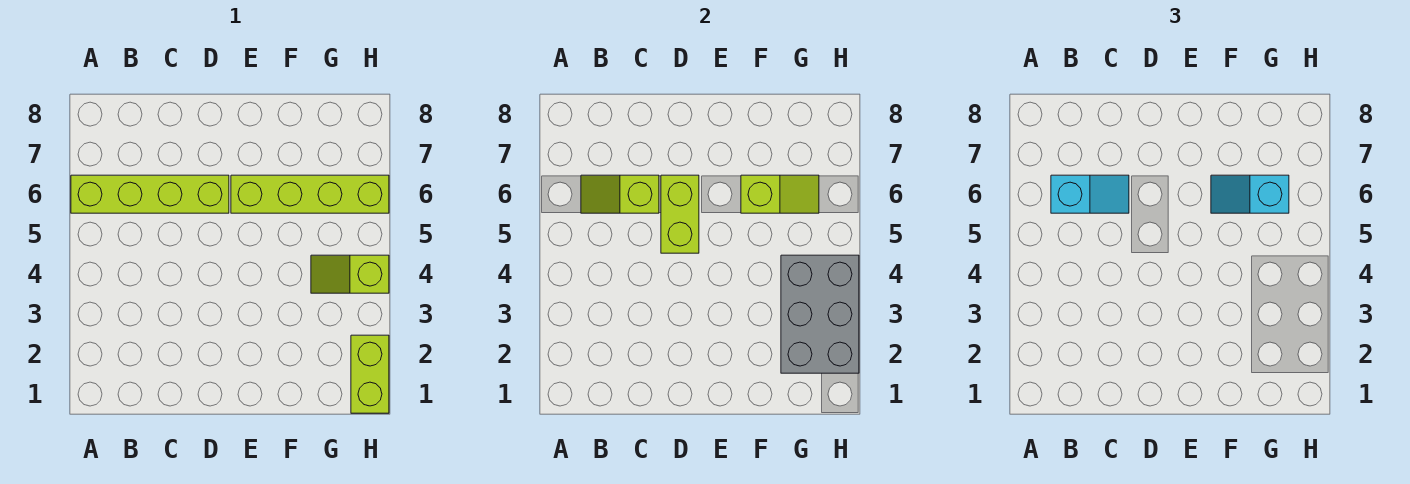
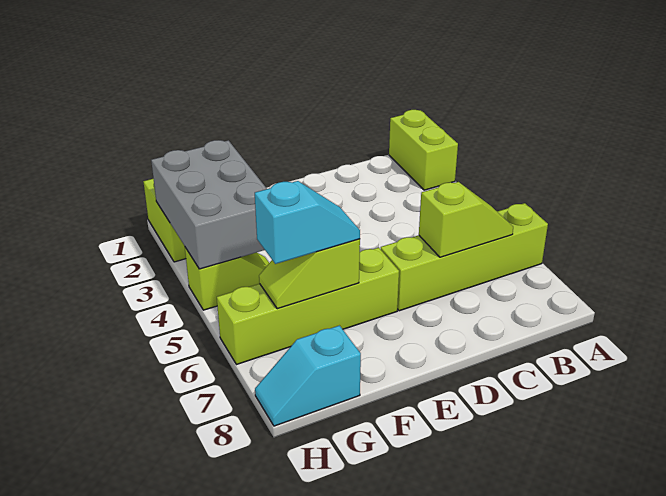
cyan 1x2 slope [1051,175,1129,213] -> cyan 1x2 slope moved to [255,326,361,426]
lime 1x2 brick [661,175,699,253] -> lime 1x2 brick moved to [389,110,458,190]

